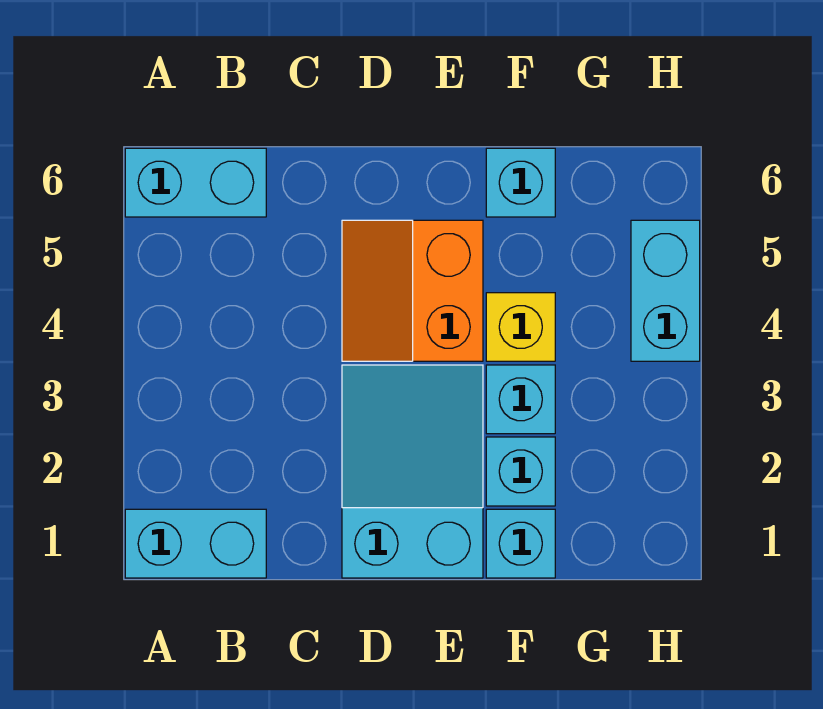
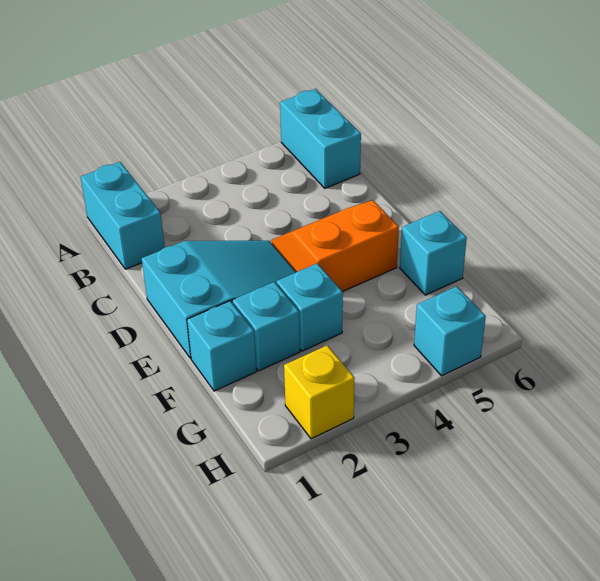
yellow 1x1 brick [486,293,555,361] -> yellow 1x1 brick moved to [284,345,355,439]
cyan 1x2 brick [631,220,700,361] -> cyan 1x1 brick [414,286,486,376]

